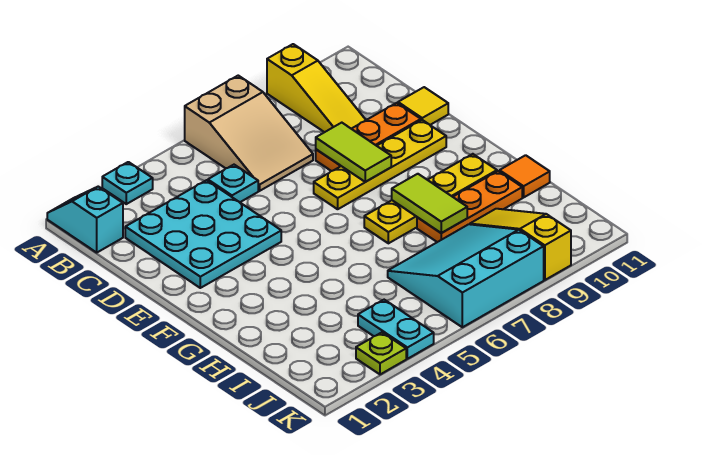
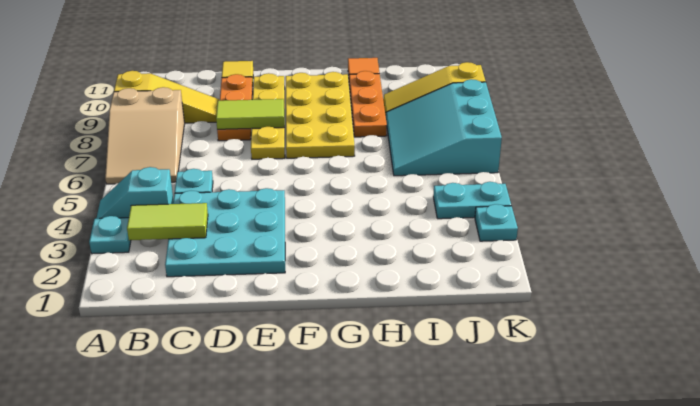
cyan 1x2 slope [47,187,123,252] -> cyan 1x2 slope moved to [96,167,174,219]
tan 2x3 slope [185,76,313,191] -> tan 2x3 slope turned to [105,87,184,184]
yellow 1x4 plate [364,154,497,243] -> yellow 2x4 plate [286,72,355,158]
lime 1x2 tile [392,174,467,233] -> lime 1x2 tile moved to [127,203,208,240]
lime 1x1 plate [356,332,406,374] -> cyan 1x1 plate [475,204,518,241]

